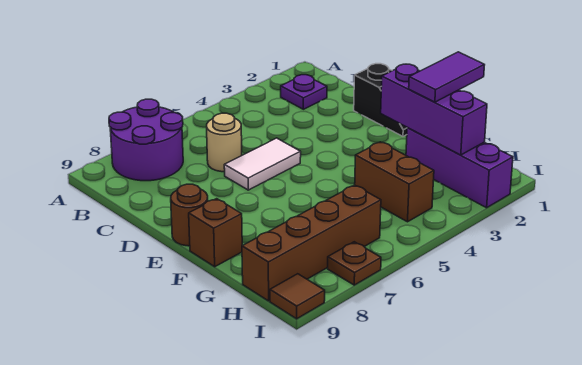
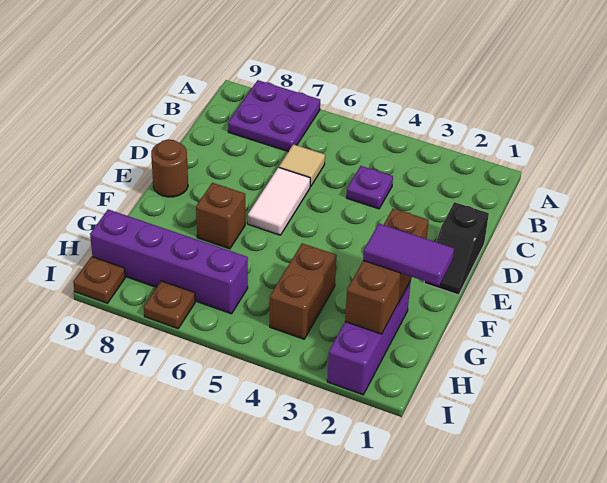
purple 2x2 round brick [109,99,183,181] -> purple 2x2 plate [228,80,320,152]
purple 1x1 plate [281,75,327,109] -> purple 1x1 plate moved to [347,166,393,209]
tan 1x1 round brick [207,113,242,172] -> tan 1x1 tile [279,144,325,187]
white 1x2 tile [224,138,301,190] -> white 1x2 tile turned to [248,167,310,235]
purple 1x3 brick [381,64,487,155] -> brown 1x3 brick [345,208,429,334]
brown 1x1 brick [189,199,242,267] -> brown 1x1 brick moved to [196,183,245,249]
brown 1x4 brick [242,185,381,301] -> purple 1x4 brick [90,209,248,314]
brown 1x1 tile [270,274,325,319] -> brown 1x1 plate [73,257,125,303]

